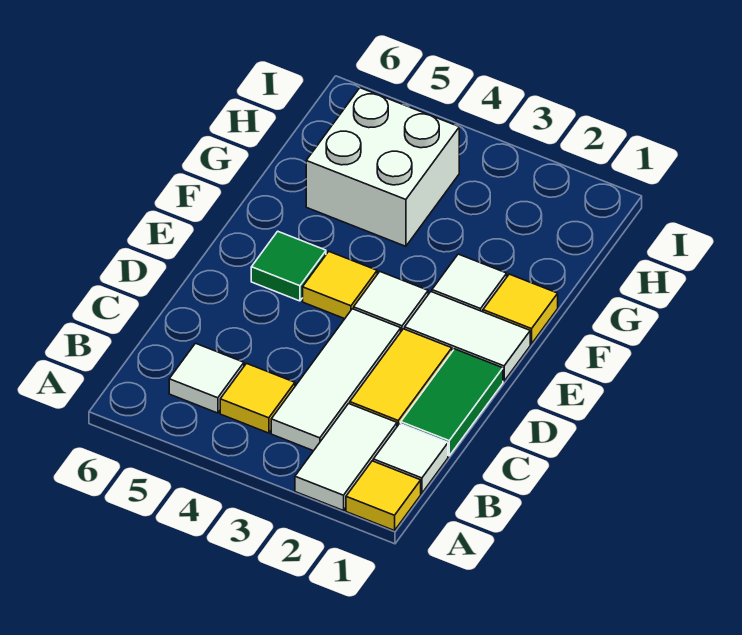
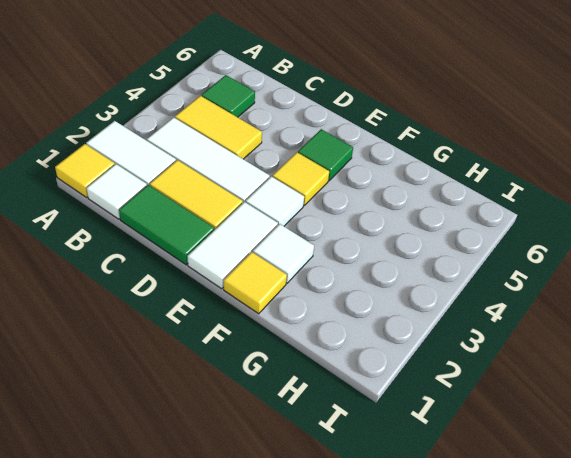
yellow 1x1 tile [220,363,295,433] -> yellow 1x2 tile [175,96,262,159]
white 1x1 tile [169,343,244,413] -> green 1x1 tile [202,75,255,117]
white 2x2 brick [306,88,459,246] -> none

